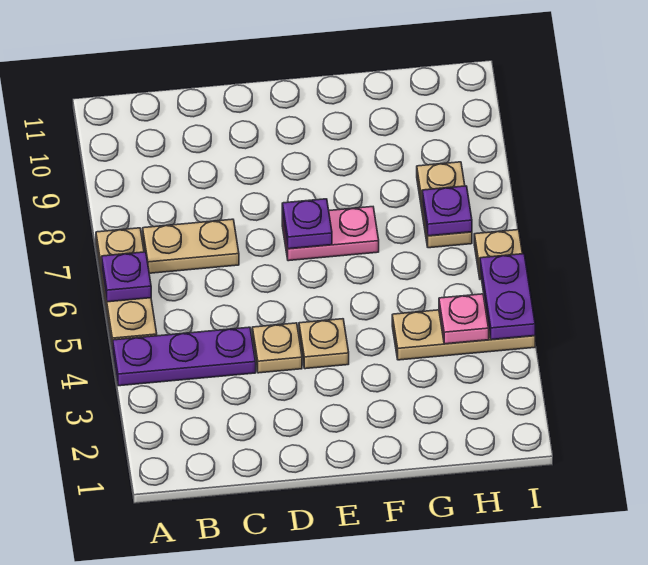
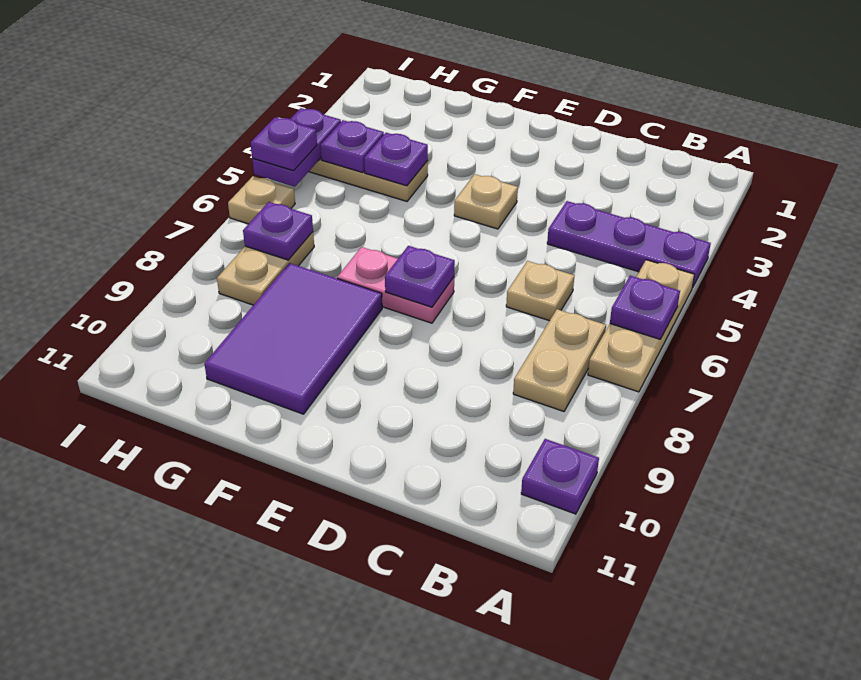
none -> purple 1x1 plate [521,439,599,514]
tan 1x2 plate [143,219,239,273] -> tan 1x2 plate turned to [513,309,606,411]
tan 1x1 plate [252,323,302,373] -> tan 1x1 plate moved to [506,261,574,321]
none -> purple 2x3 tile [204,263,382,414]
none -> purple 1x1 plate [364,133,428,186]
pink 1x1 plate [439,294,489,344] -> purple 1x1 plate [320,120,384,172]
none -> purple 1x1 plate [250,117,317,171]

